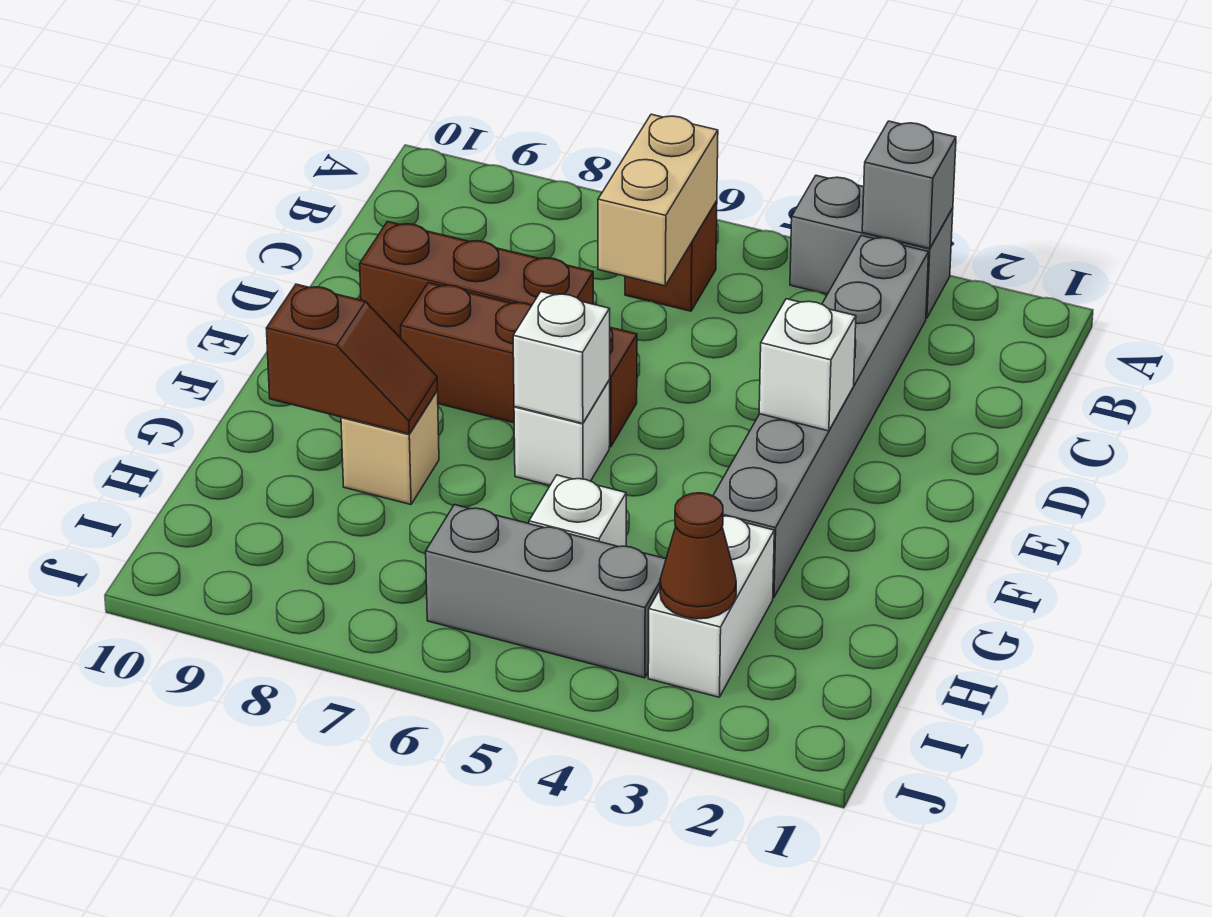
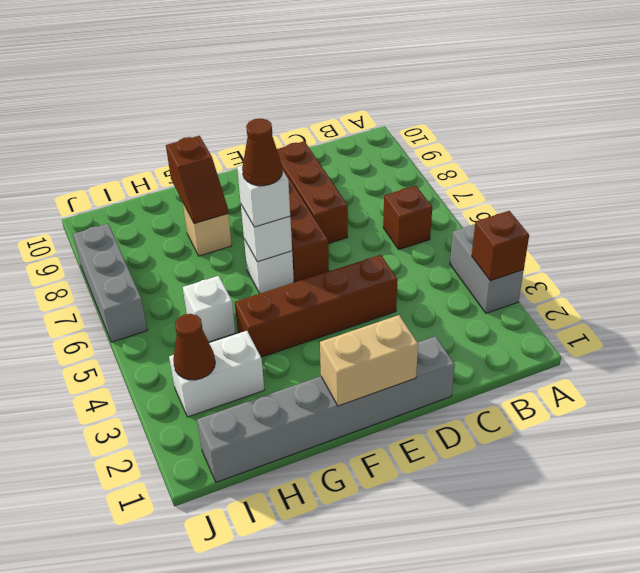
grey 1x1 brick [862,121,956,249] -> brown 1x1 brick [472,211,529,281]
grey 1x6 brick [713,235,929,598] -> grey 1x6 brick moved to [197,336,455,482]
tan 1x2 brick [598,114,718,286] -> tan 1x2 brick moved to [320,315,418,406]
none -> brown 1x4 brick [235,255,398,357]
white 1x1 brick [759,299,856,431] -> white 1x1 brick moved to [237,165,290,227]
none -> brown 1x1 cone [242,118,282,186]
grey 1x3 brick [426,505,666,678] -> grey 1x3 brick moved to [73,224,147,342]

